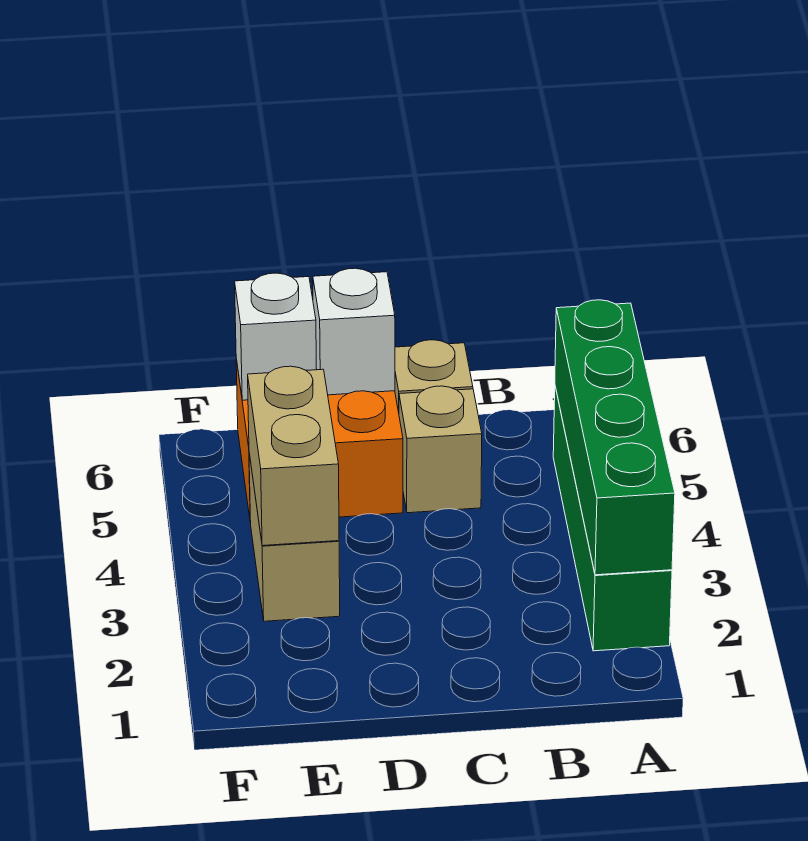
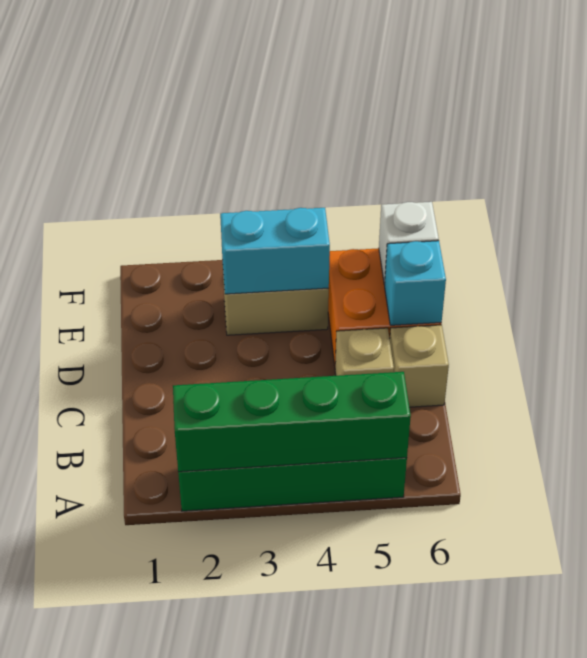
white 1x1 brick [313,268,395,395] -> cyan 1x1 brick [385,241,446,325]
tan 1x2 brick [248,366,339,546] -> cyan 1x2 brick [220,208,330,294]

